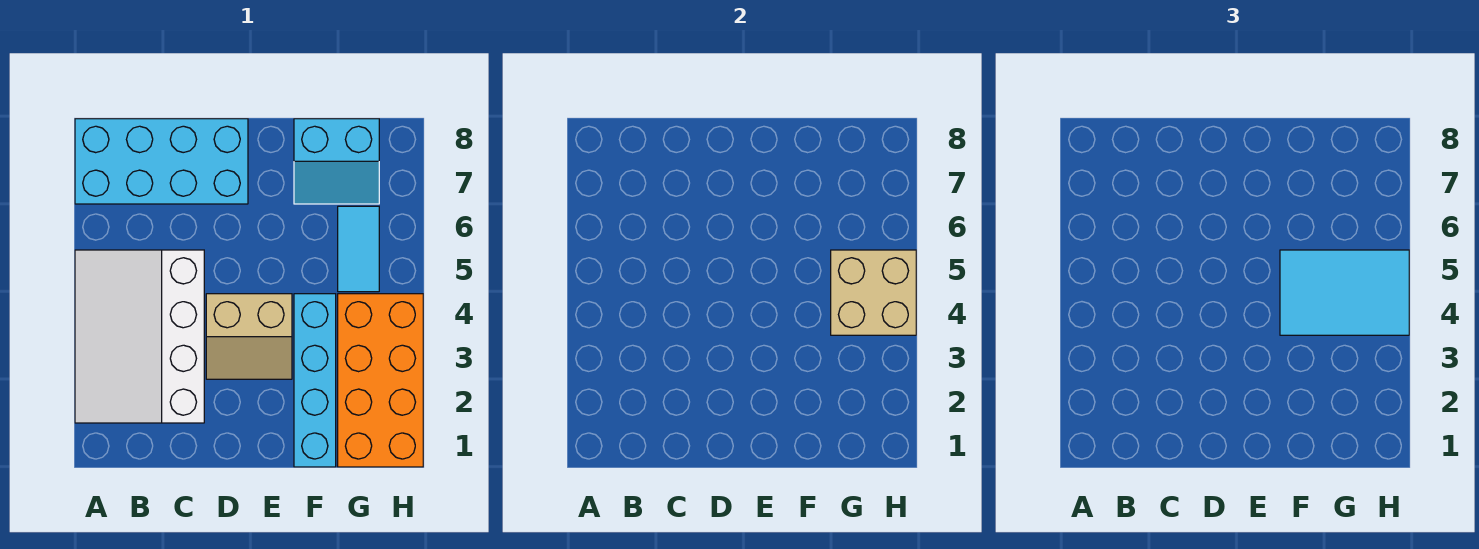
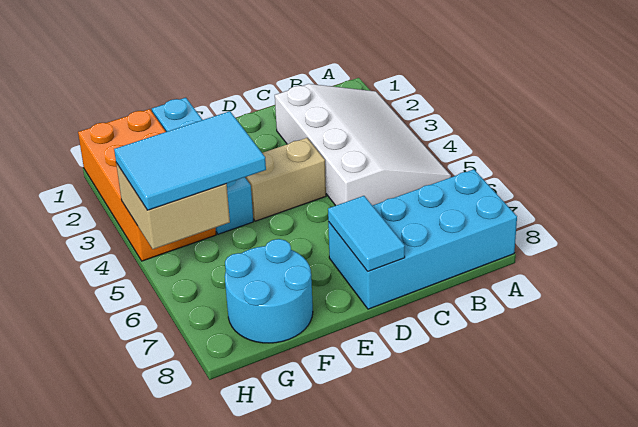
cyan 2x2 slope [294,119,379,204] -> cyan 2x2 round brick [225,239,313,343]
cyan 1x2 tile [338,206,379,292] -> cyan 1x2 tile moved to [328,196,405,271]

